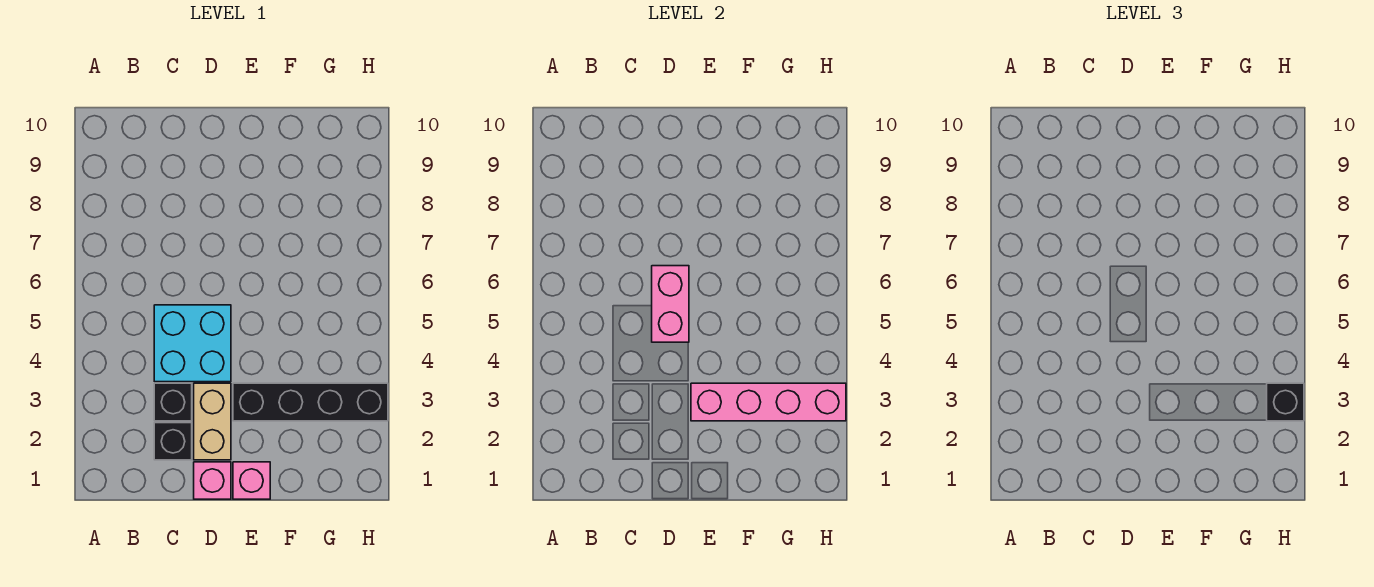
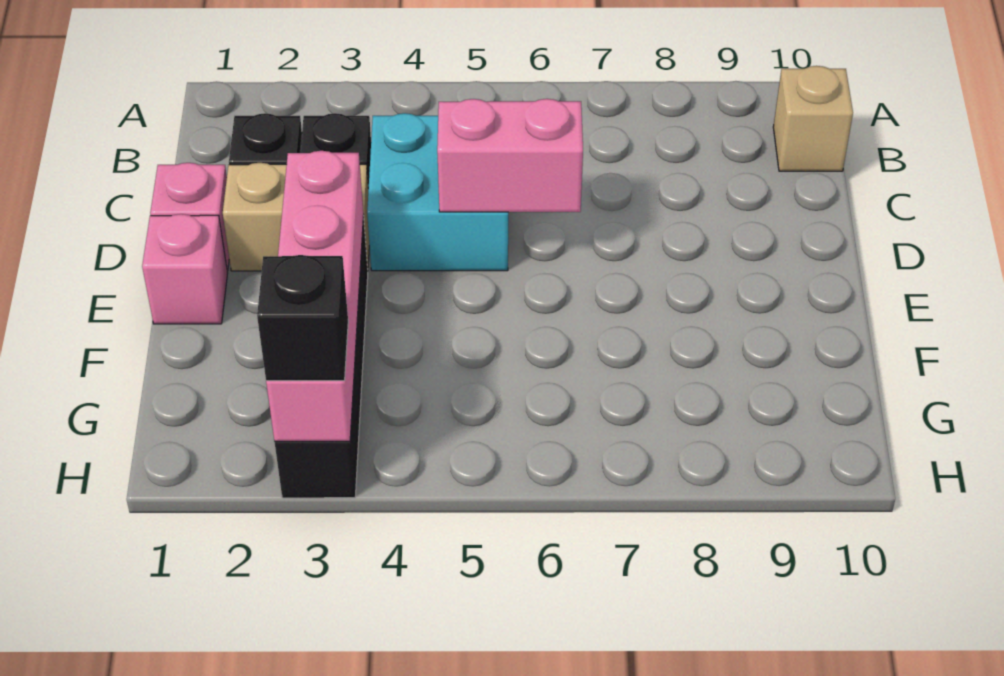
none -> tan 1x1 brick [773,66,853,171]

